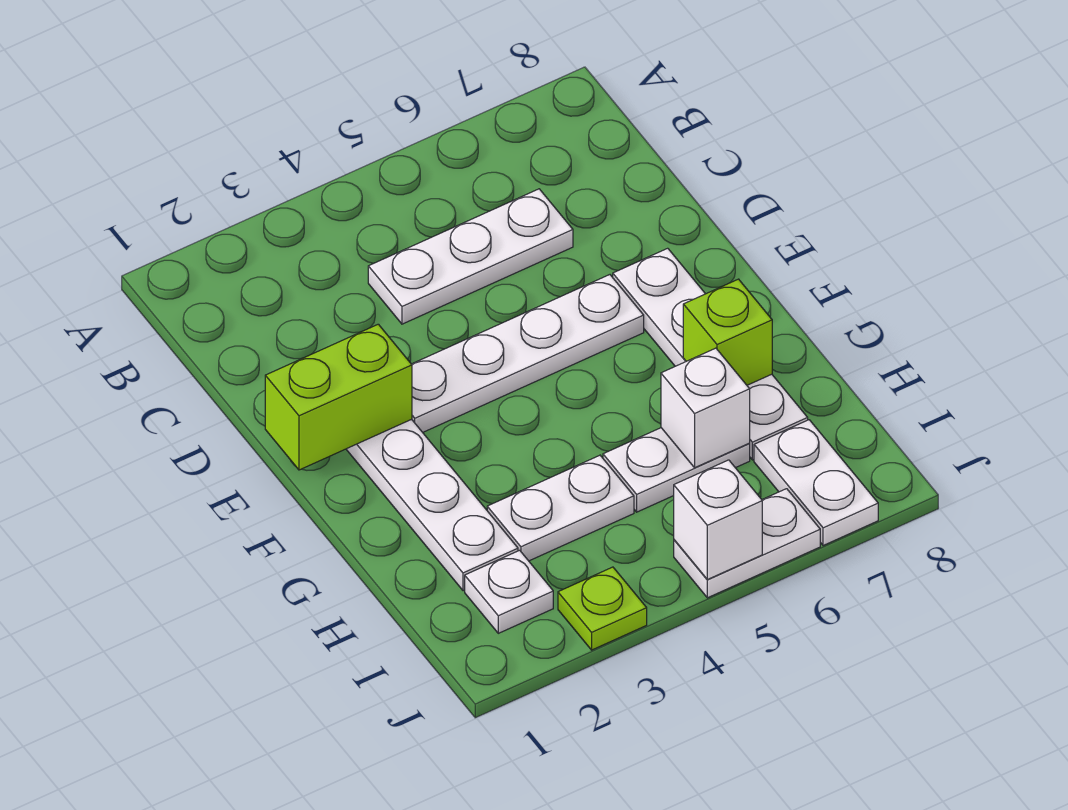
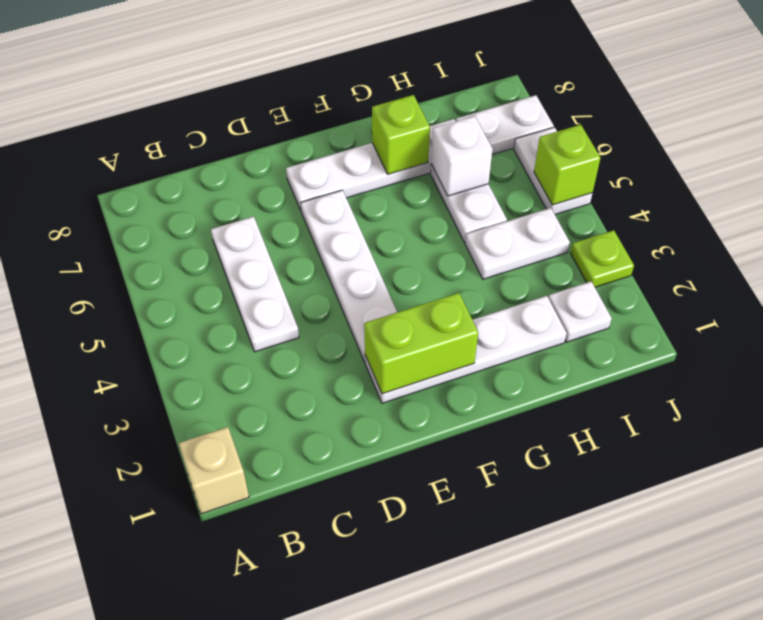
none -> tan 1x1 brick [179,427,249,514]
lime 1x2 brick [265,324,412,470] -> lime 1x2 brick turned to [364,293,478,394]
white 1x2 plate [487,455,634,561] -> white 1x2 plate turned to [465,208,570,279]
white 1x1 brick [674,460,762,580] -> lime 1x1 brick [534,125,600,205]

